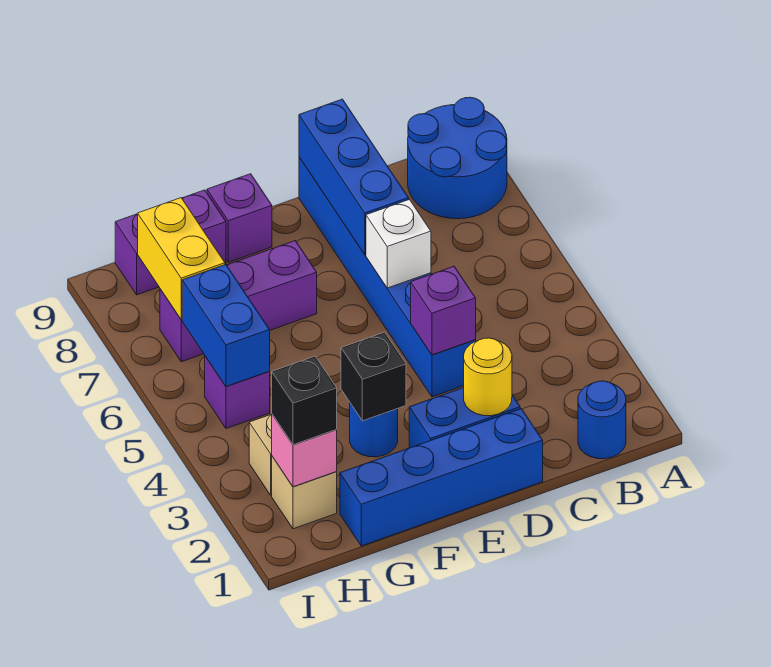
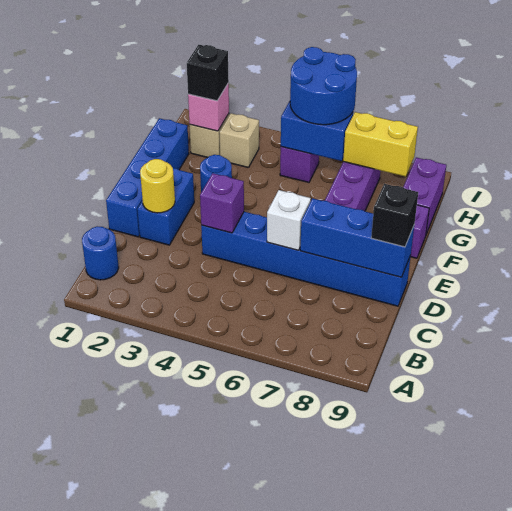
blue 2x2 round brick [408,97,507,219] -> blue 2x2 round brick moved to [290,47,357,125]
black 1x1 brick [341,332,406,421] -> black 1x1 brick moved to [371,184,418,247]

